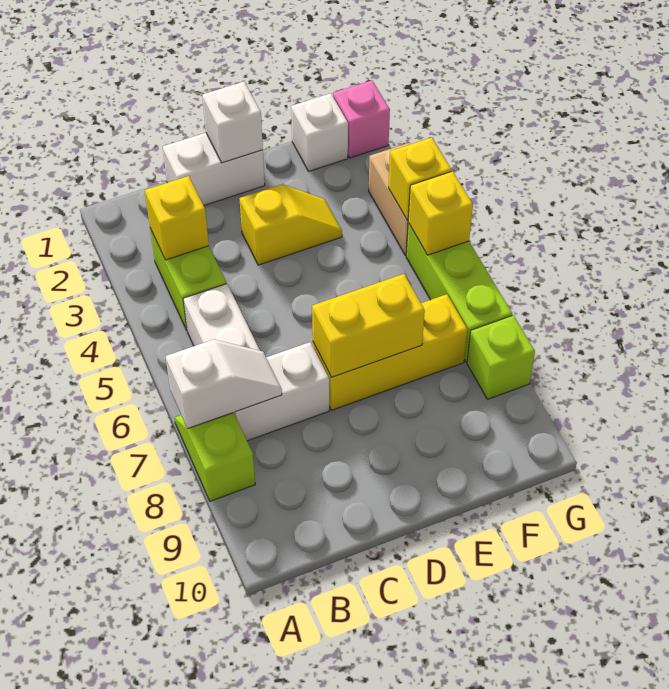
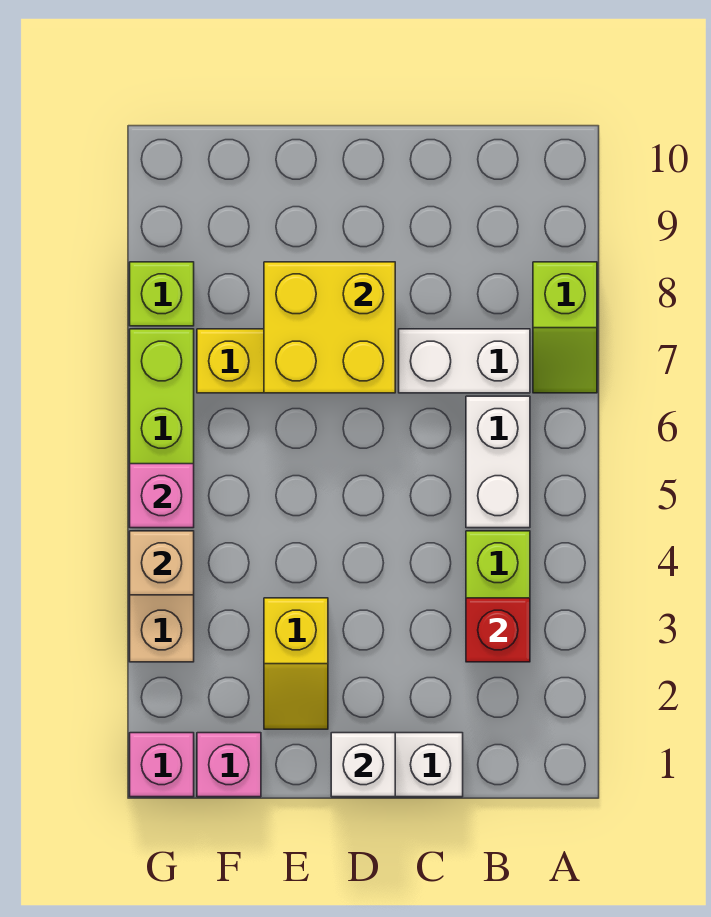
white 1x2 slope [166,339,282,428] -> none
yellow 1x1 brick [145,176,209,260] -> red 1x1 brick [466,598,530,662]
yellow 1x2 slope [239,184,342,265] -> yellow 1x2 slope turned to [264,598,328,729]
yellow 1x2 brick [312,274,425,377] -> yellow 2x2 brick [264,262,395,393]
white 1x1 brick [291,93,348,171] -> pink 1x1 brick [197,733,261,797]
yellow 1x1 brick [389,137,452,220] -> tan 1x1 brick [130,531,194,595]
yellow 1x1 brick [408,171,473,255] -> pink 1x1 brick [130,464,194,528]

